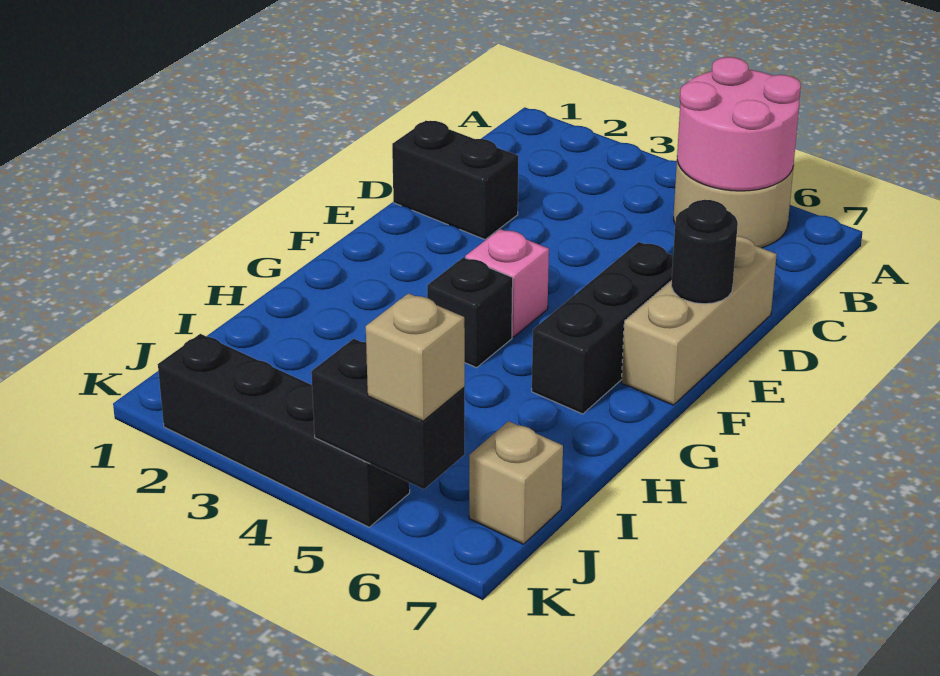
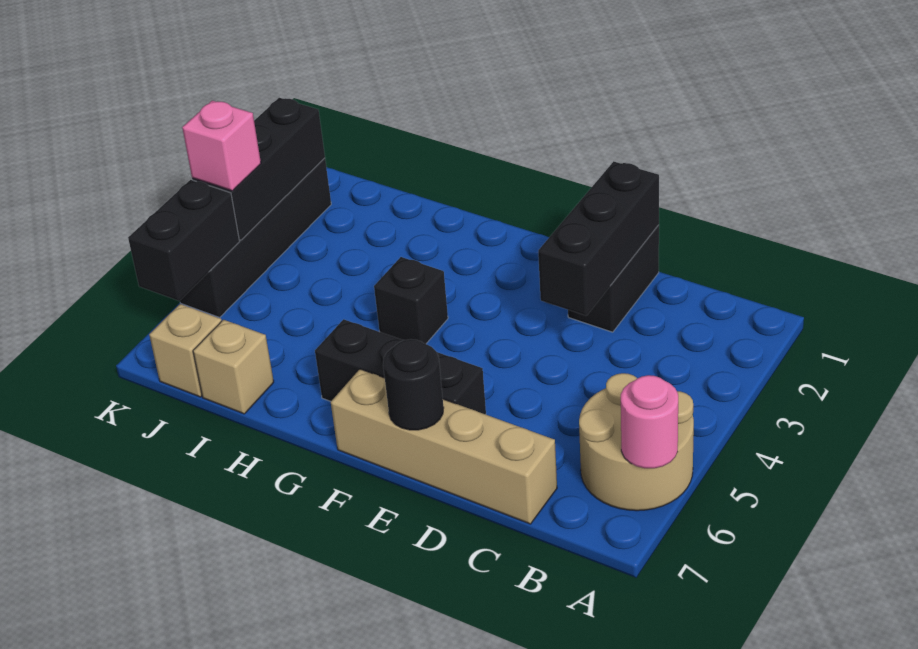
pink 2x2 round brick [677,57,801,191] -> pink 1x1 round brick [621,375,678,468]
none -> black 1x3 brick [538,161,659,316]
tan 1x3 brick [621,236,777,405] -> tan 1x4 brick [331,369,557,524]
pink 1x1 brick [465,229,549,337] -> pink 1x1 brick moved to [182,101,261,191]
none -> black 1x3 brick [192,98,325,240]
tan 1x1 brick [366,293,465,421] -> tan 1x1 brick moved to [193,320,274,414]

